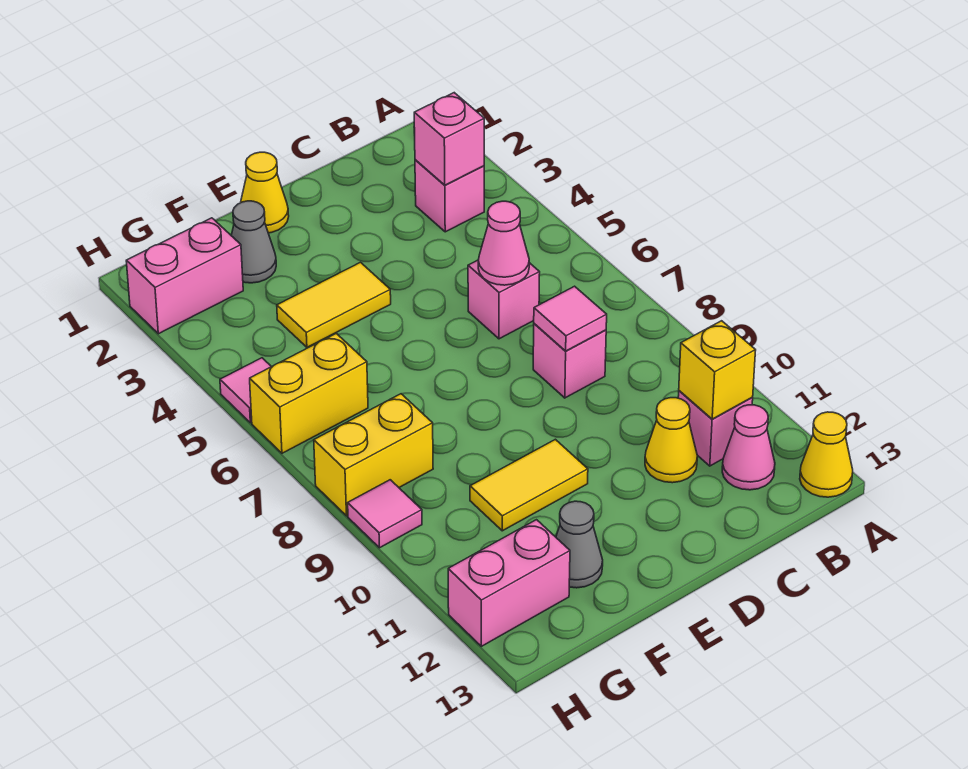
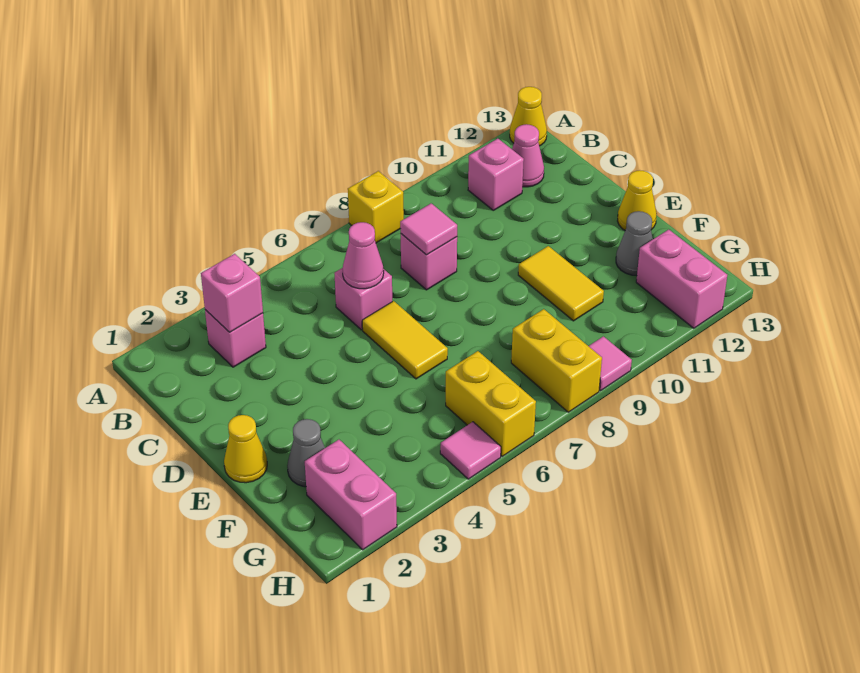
yellow 1x1 brick [679,321,756,419] -> yellow 1x1 brick moved to [348,171,404,243]
yellow 1x1 cone [645,398,697,483] -> yellow 1x1 cone moved to [618,170,657,230]
yellow 1x2 tile [277,262,391,347] -> yellow 1x2 tile moved to [362,301,448,379]

